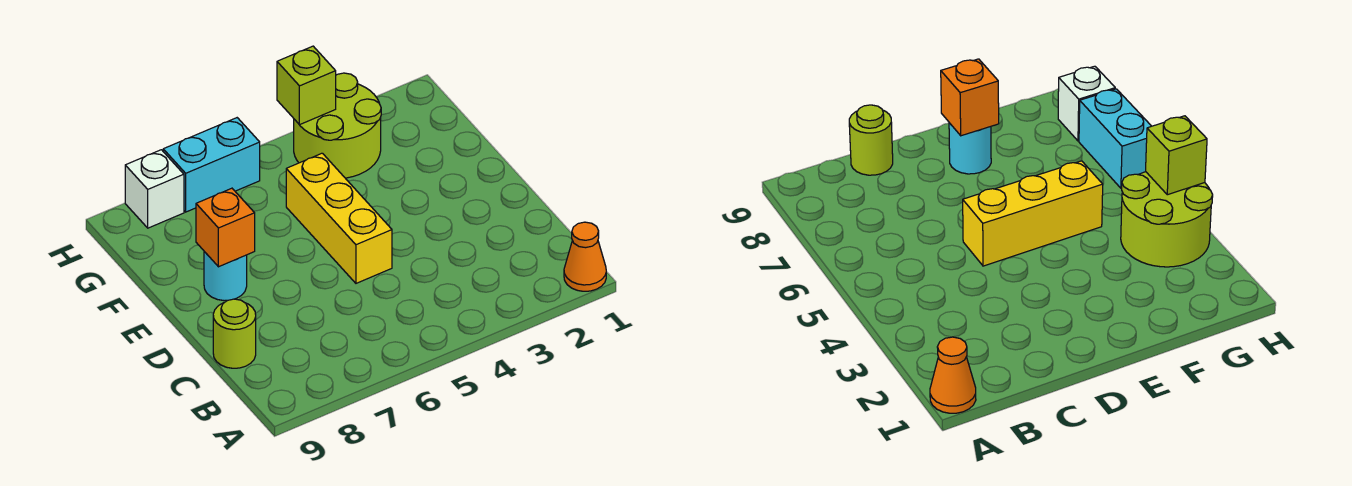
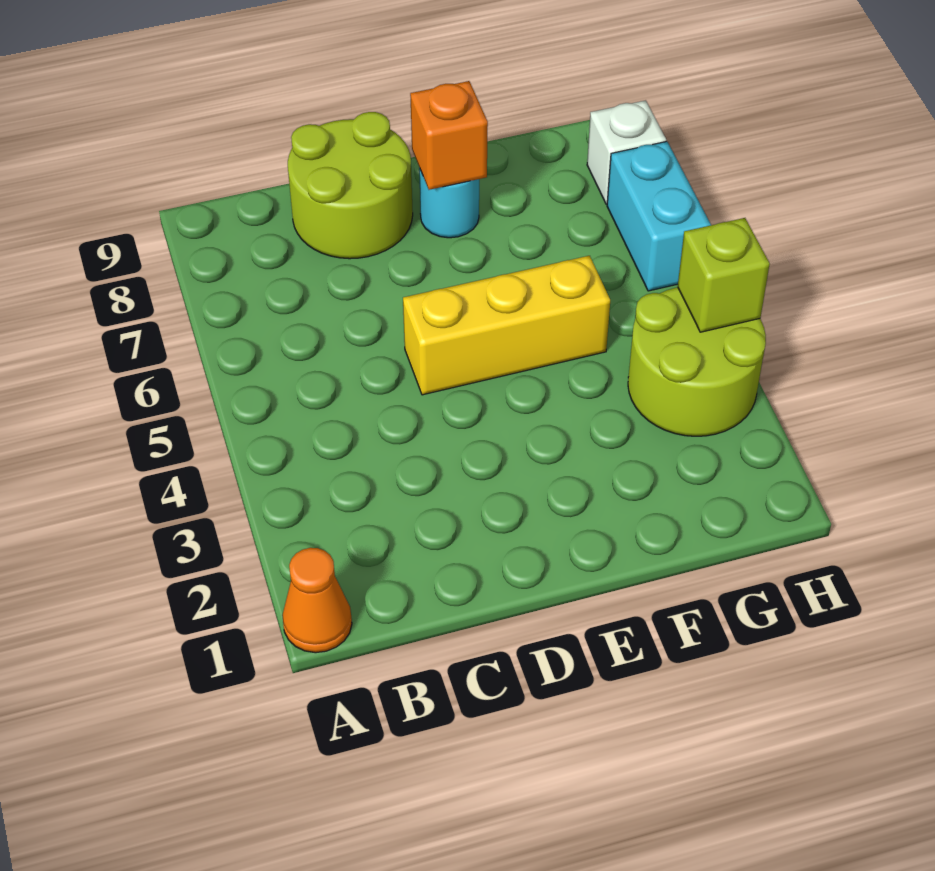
lime 1x1 round brick [213,299,256,368] -> lime 2x2 round brick [288,112,413,259]

